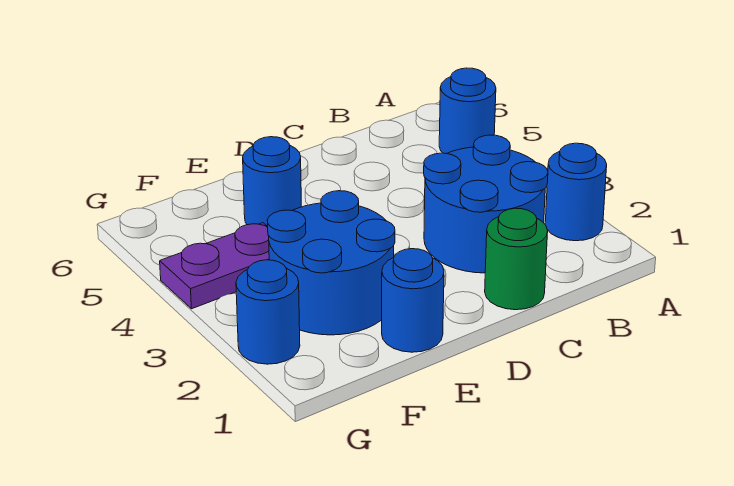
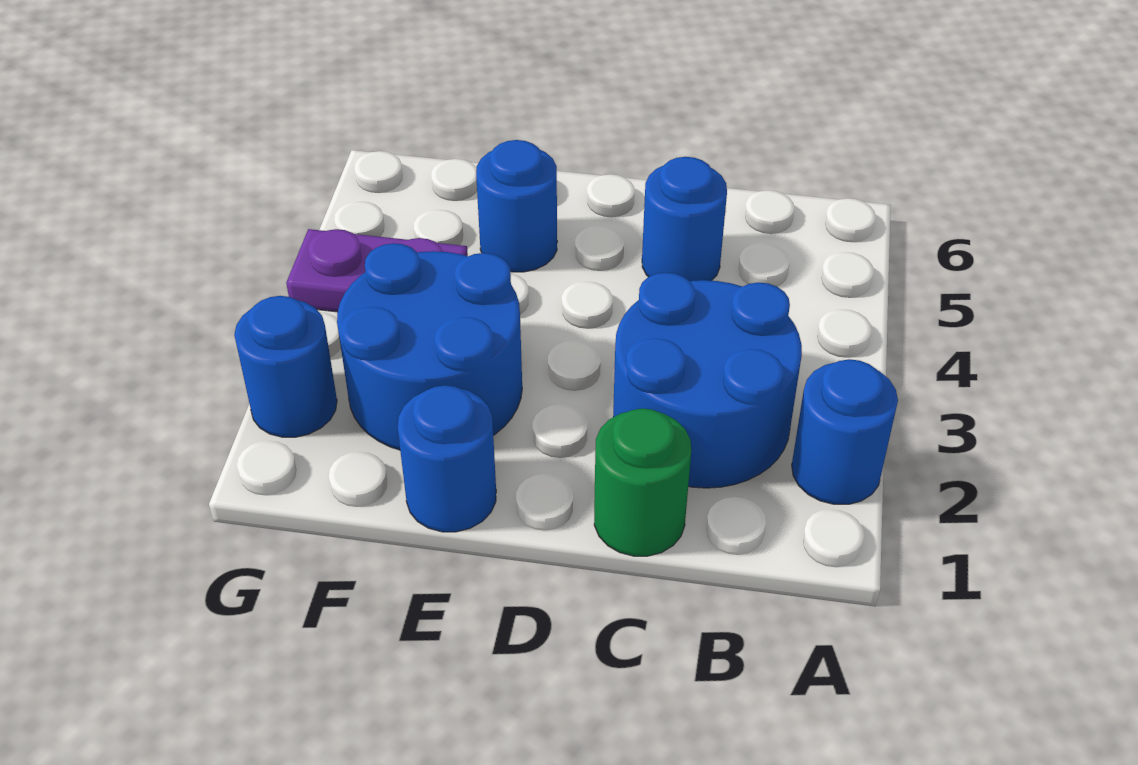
blue 1x1 round brick [439,68,496,154] -> blue 1x1 round brick moved to [642,157,727,281]

